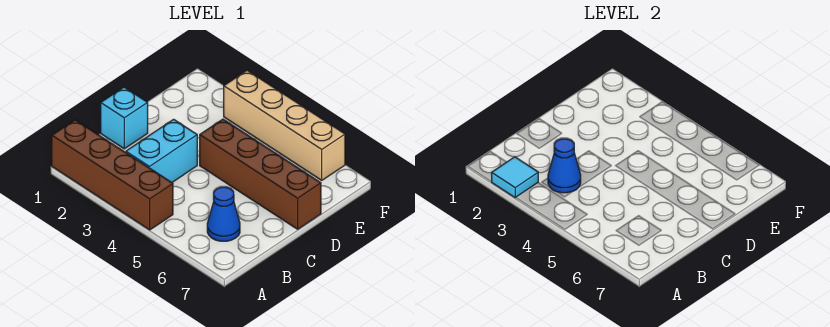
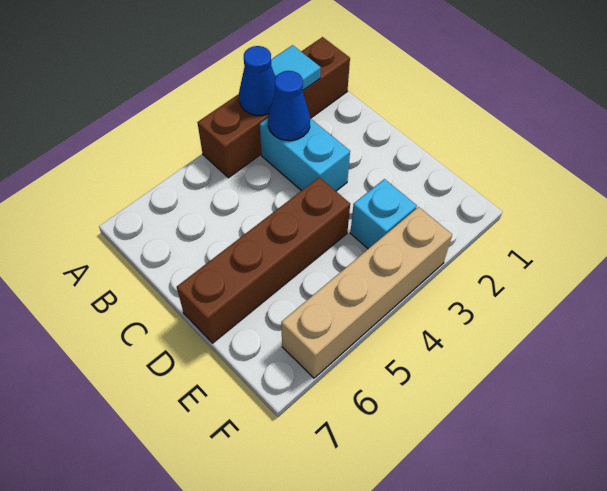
blue 1x1 cone [207,187,240,241] -> blue 1x1 cone moved to [239,46,275,115]
cyan 1x1 brick [101,87,148,149] -> cyan 1x1 brick moved to [350,179,417,249]

